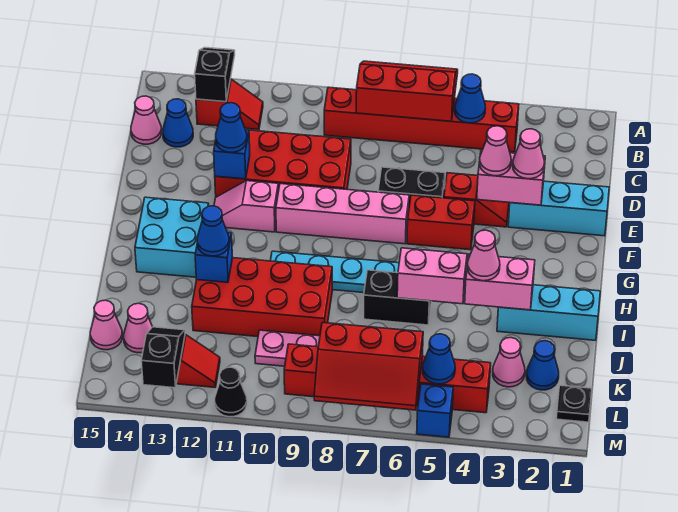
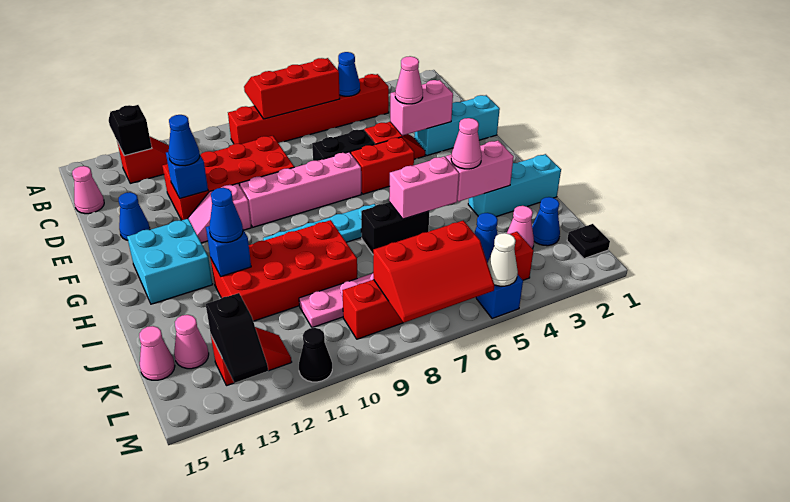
blue 1x1 cone [163,99,193,147] -> blue 1x1 cone moved to [119,192,150,240]
pink 1x1 cone [513,129,545,179] -> none
black 1x2 slope [141,327,185,388] -> black 1x2 slope turned to [206,293,268,383]
none -> white 1x1 cone [488,233,518,286]

